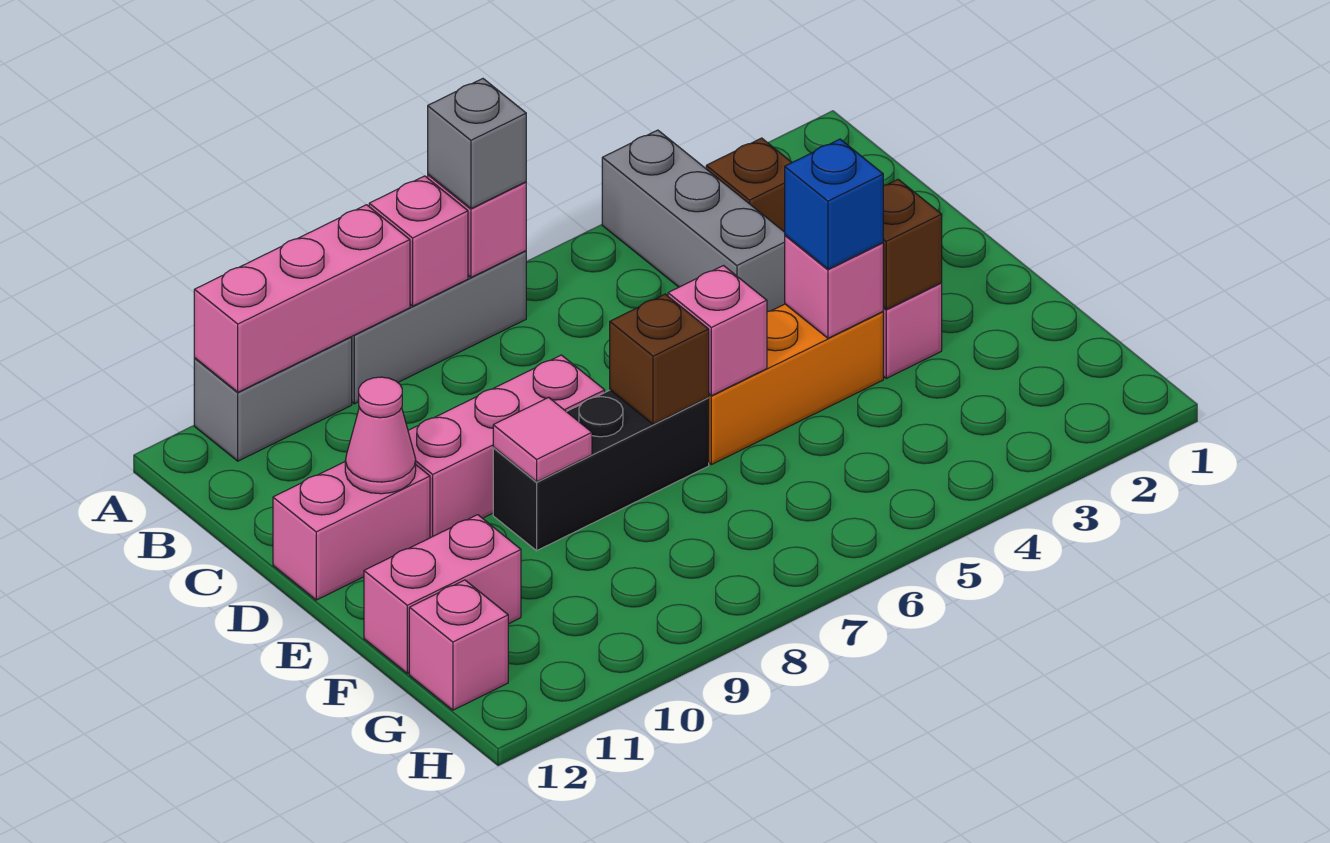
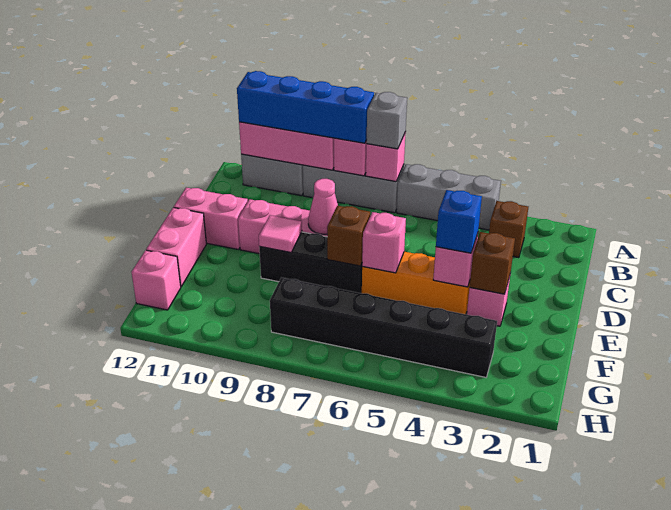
grey 1x3 brick [602,130,785,312] -> grey 1x3 brick turned to [397,164,501,230]
none -> blue 1x4 brick [237,71,374,143]
pink 1x1 cone [345,377,416,494] -> pink 1x1 cone moved to [308,179,338,234]
pink 1x2 brick [364,515,521,673] -> pink 1x2 brick turned to [146,207,206,287]
none -> black 1x6 brick [270,277,497,377]

